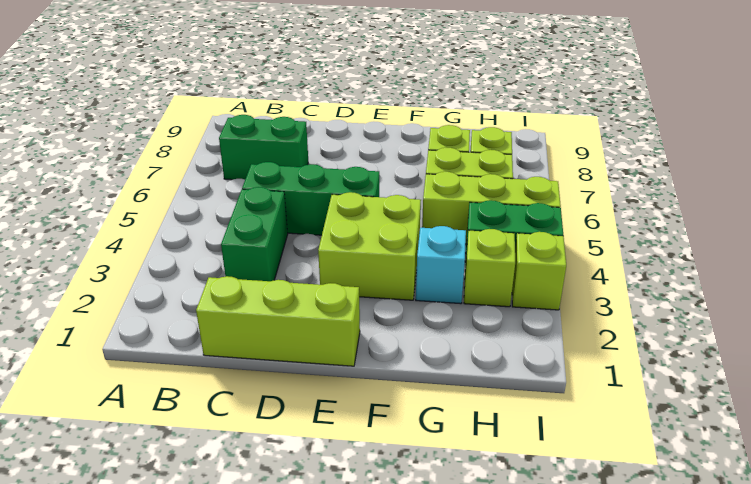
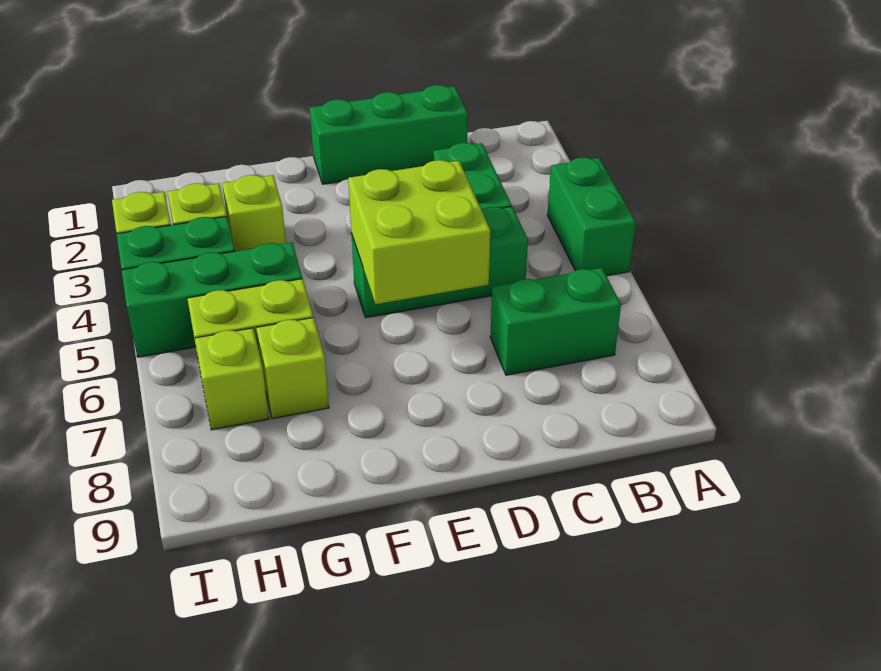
none -> green 1x2 brick [547,158,636,276]
lime 1x3 brick [196,276,360,366] -> green 1x3 brick [310,85,468,184]
lime 2x2 brick [318,192,421,300] -> lime 2x2 brick moved to [348,160,490,304]
cyan 1x1 brick [416,226,466,304] -> lime 1x1 brick [222,175,286,251]
lime 1x3 brick [422,172,561,240] -> green 1x3 brick [122,242,302,357]

